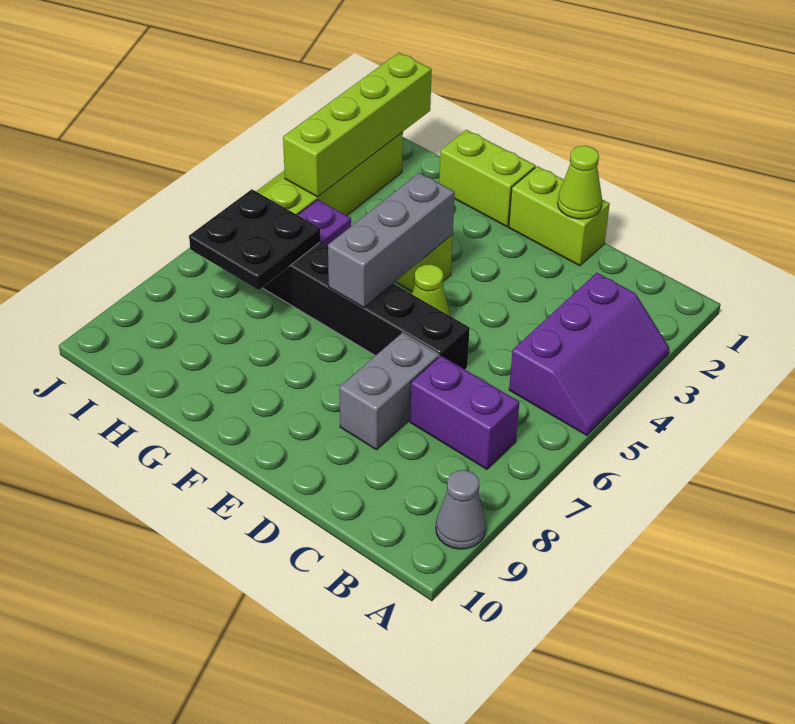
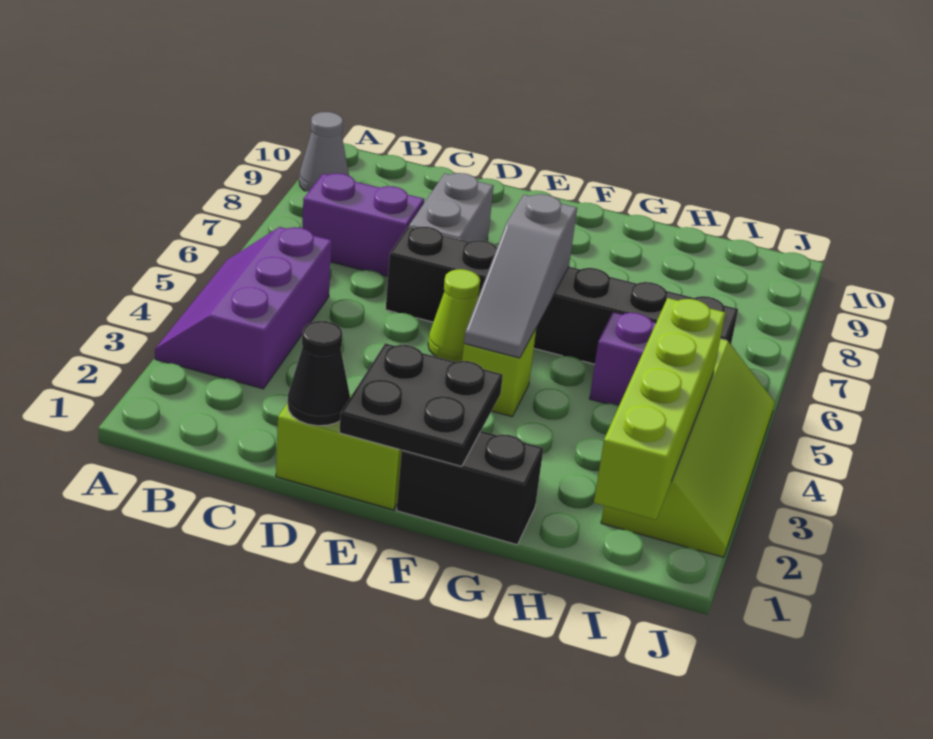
lime 1x1 cone [557,146,602,219] -> black 1x1 cone [288,321,350,426]
lime 1x2 brick [439,130,536,227] -> black 1x2 brick [397,431,543,545]
grey 1x3 brick [328,173,455,308] -> grey 1x3 slope [464,194,577,358]
black 2x2 plate [189,189,321,290] -> black 2x2 plate moved to [339,343,503,466]

